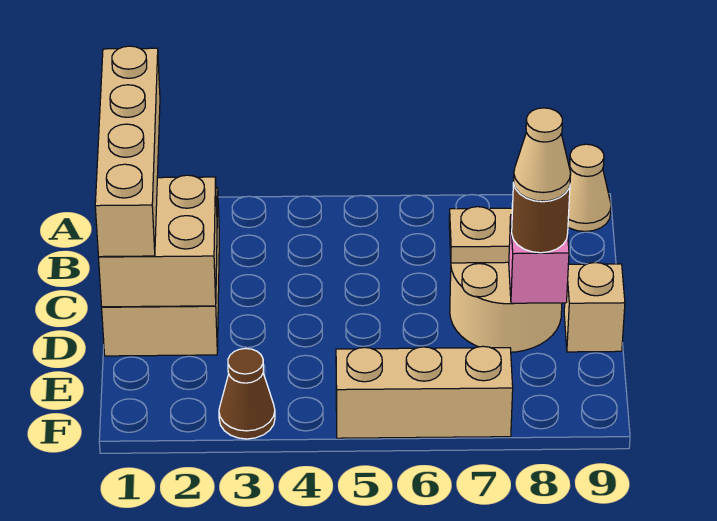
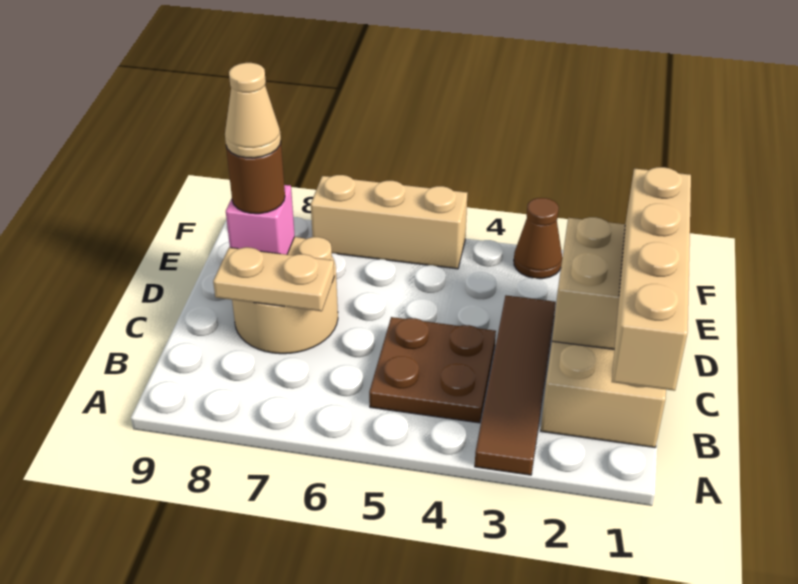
none -> brown 1x4 tile [475,295,556,475]
tan 1x1 cone [568,144,611,232] -> none
none -> brown 2x2 plate [369,317,496,423]
tan 1x1 brick [564,263,625,352] -> none

